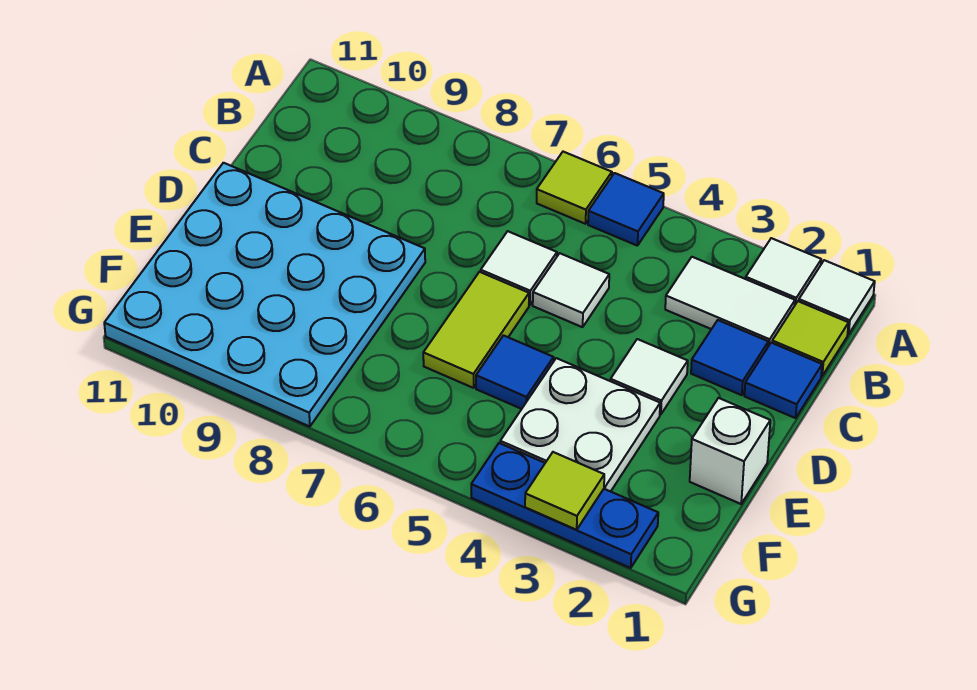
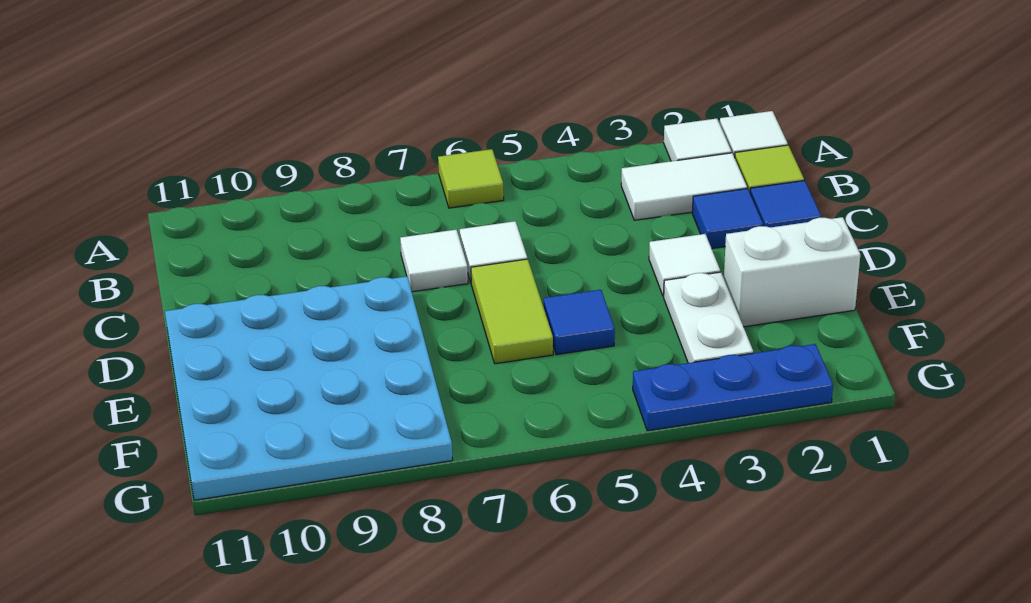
blue 1x1 tile [588,173,664,246] -> none
white 1x1 tile [533,253,609,327] -> white 1x1 tile moved to [400,230,468,292]
white 1x1 brick [690,398,770,504] -> white 1x2 brick [724,217,860,327]
white 2x2 plate [500,358,660,492] -> white 1x2 plate [664,272,753,363]
lime 1x1 tile [525,452,604,530] -> none

